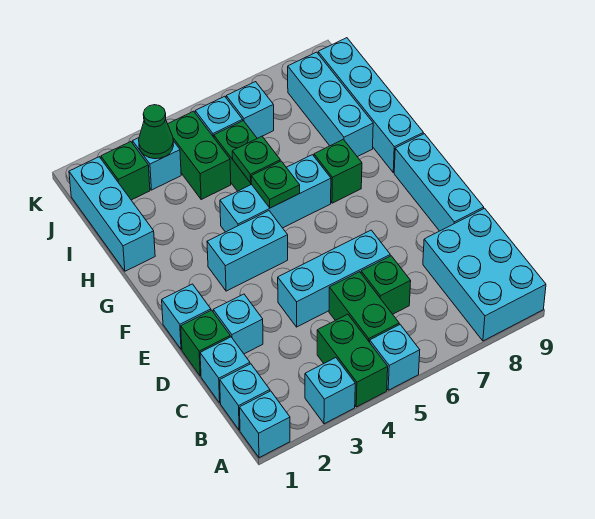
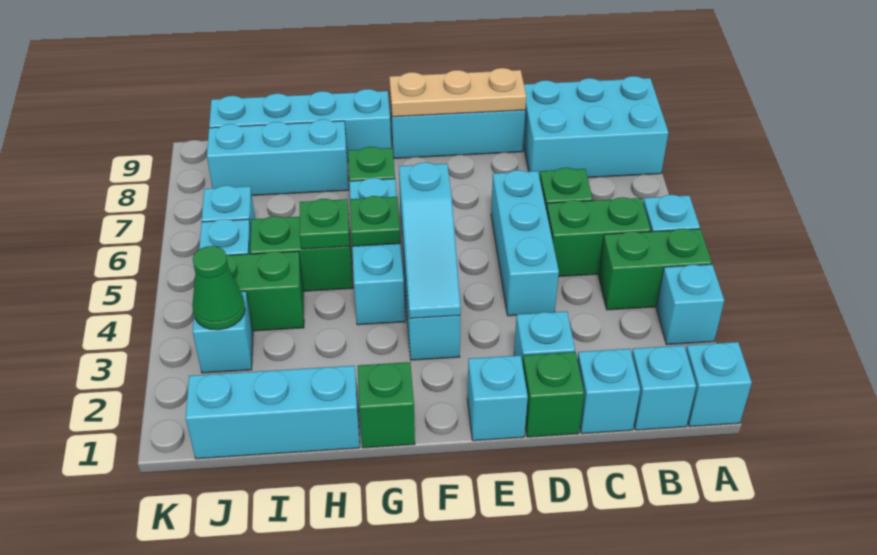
none -> tan 1x3 plate [389,68,526,117]
none -> cyan 1x3 slope [399,162,461,318]
green 1x1 brick [101,142,150,200] -> green 1x1 brick moved to [358,362,415,448]

